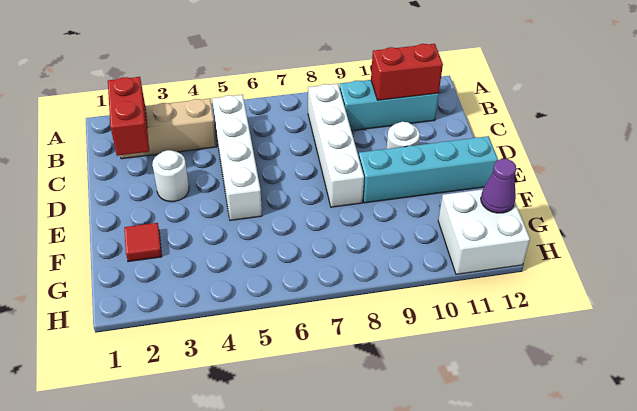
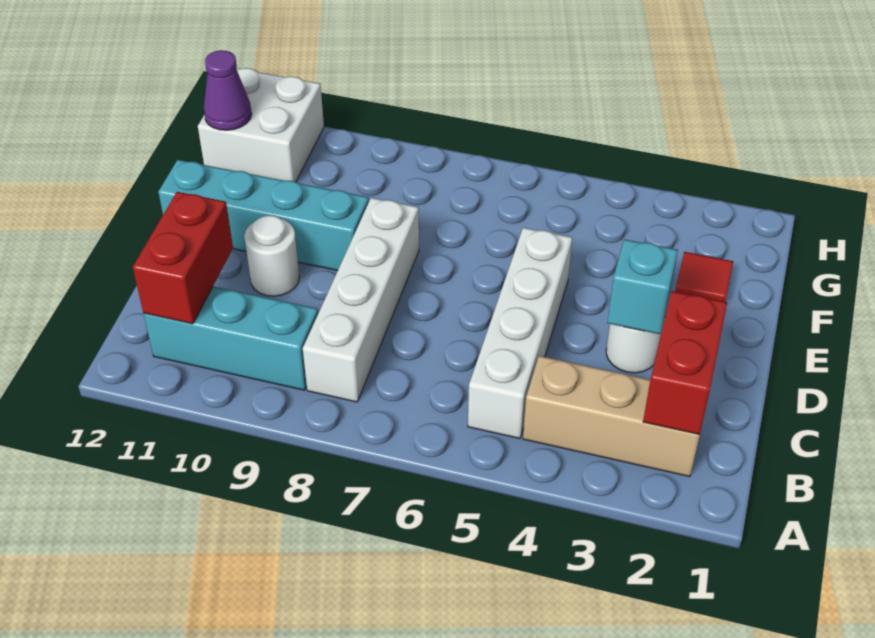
red 1x2 brick [371,44,443,100] -> red 1x2 brick turned to [133,192,233,324]
none -> cyan 1x1 brick [607,239,678,334]

